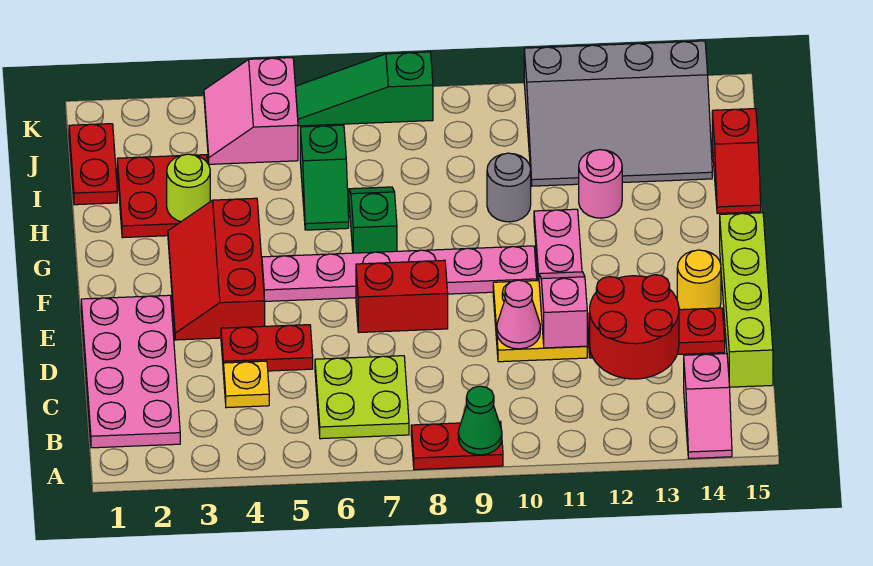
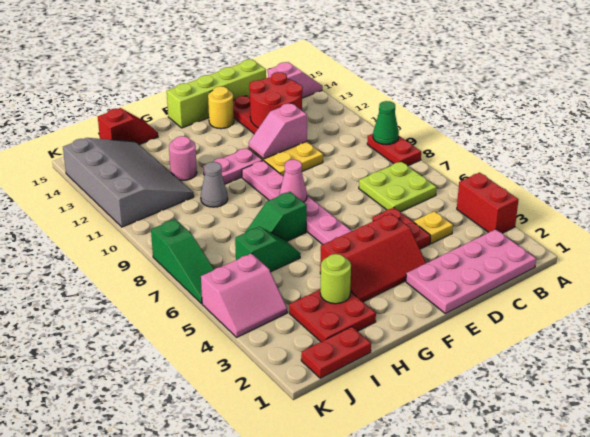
pink 1x1 cone [497,280,540,349] -> pink 1x1 cone moved to [280,160,307,202]
red 1x2 brick [356,260,448,332] -> red 1x2 brick moved to [457,173,519,233]
grey 1x1 round brick [487,153,531,222] -> grey 1x1 cone [201,162,228,207]

